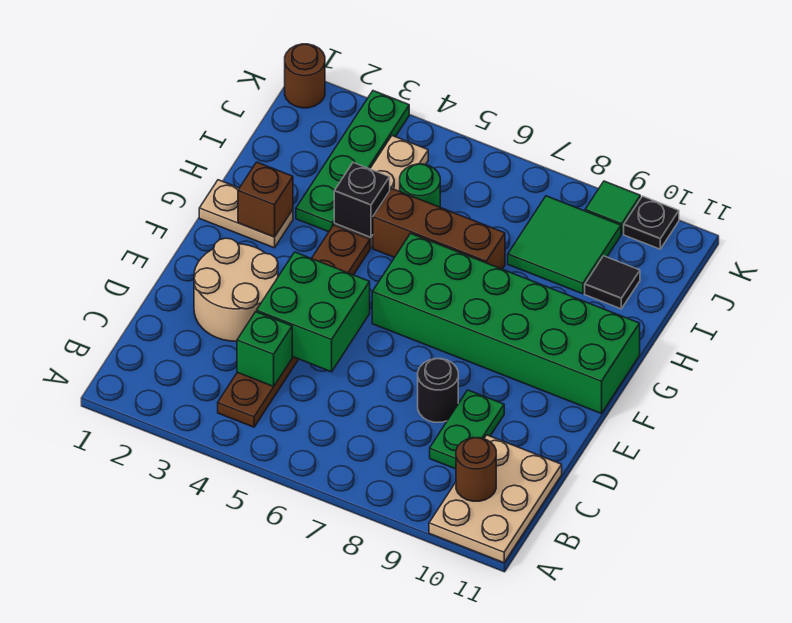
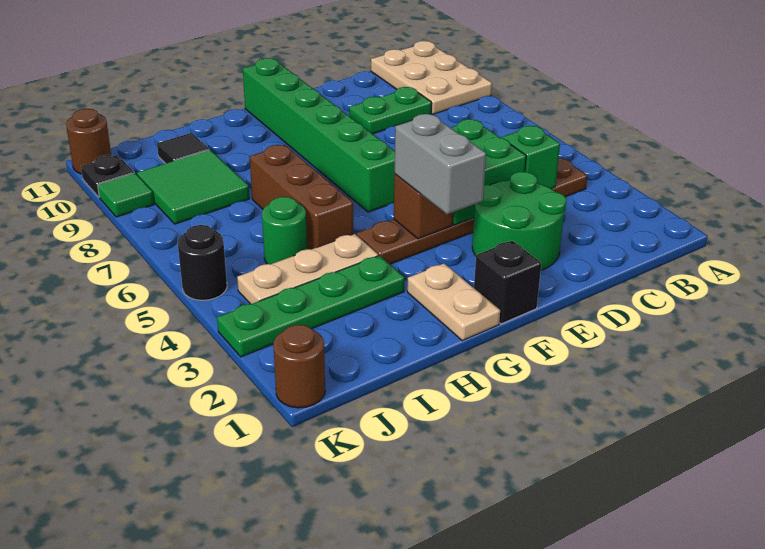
tan 2x3 plate [429,435,562,563] -> tan 2x3 plate turned to [371,41,492,115]
brown 1x1 round brick [456,438,496,501] -> brown 1x1 round brick moved to [66,109,111,174]
tan 2x2 round brick [194,238,278,341] -> green 2x2 round brick [472,172,567,270]
black 1x1 round brick [418,359,458,422] -> black 1x1 round brick moved to [178,225,227,300]
none -> grey 1x2 brick [395,114,486,214]
green 2x6 brick [372,233,640,414] -> green 1x6 brick [243,58,395,212]
brown 1x1 brick [238,162,293,237] -> brown 1x1 brick moved to [394,174,453,239]
black 1x1 brick [334,163,390,237] -> black 1x1 brick moved to [474,241,541,324]

